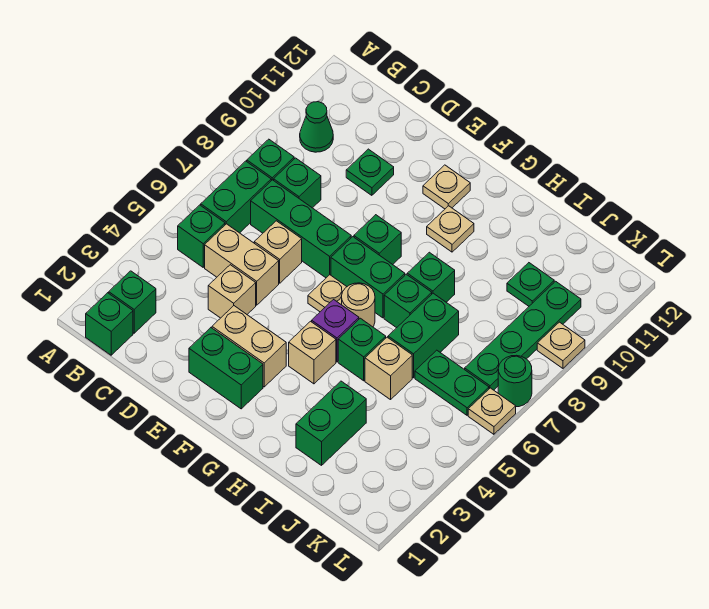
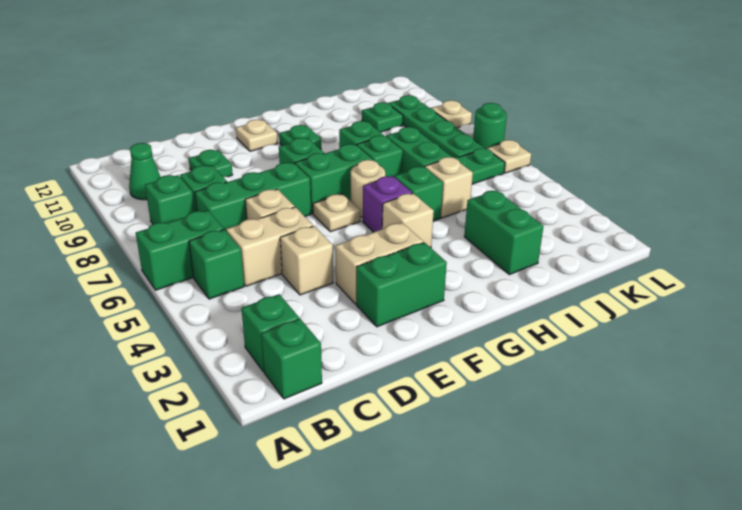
green 1x2 brick [201,161,271,233] -> green 1x2 brick turned to [136,210,224,290]
tan 1x1 plate [427,206,474,252] -> green 1x1 plate [279,125,321,149]

